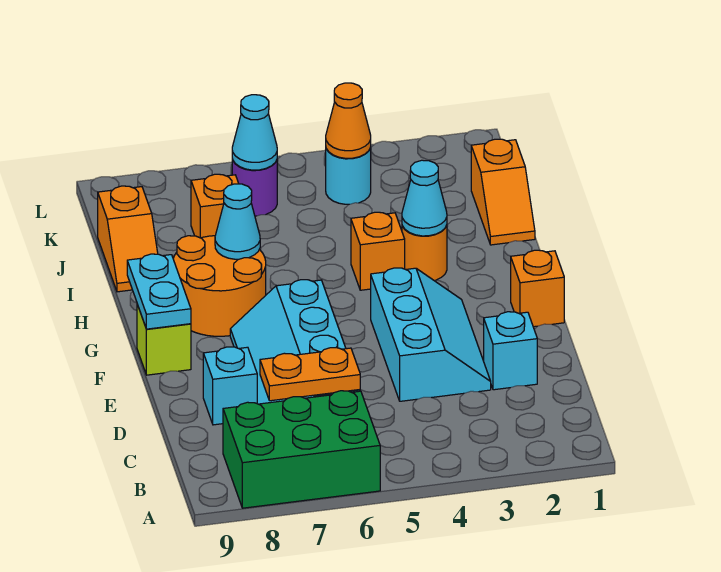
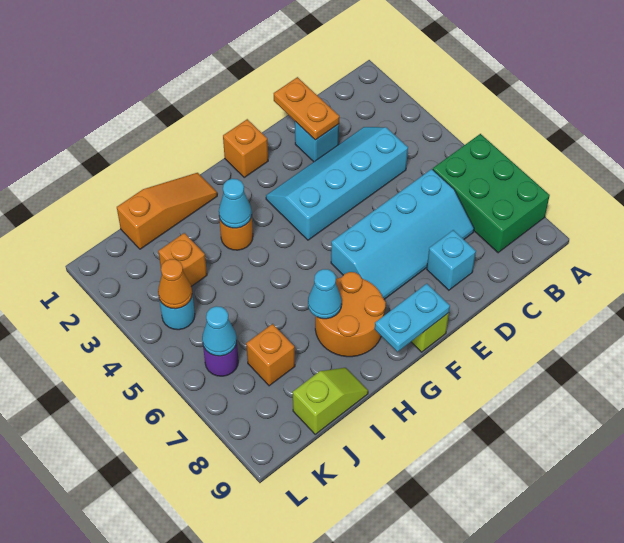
orange 1x2 plate [260,348,360,401] -> orange 1x2 plate moved to [274,77,339,140]
cyan 2x3 slope [371,268,491,401] -> cyan 2x4 slope [266,127,408,240]
orange 1x1 brick [351,212,405,290] -> orange 1x1 brick moved to [158,233,207,286]
orange 1x2 slope [471,139,535,245] -> orange 1x3 slope [117,173,217,249]
orange 1x2 slope [98,186,158,292] -> lime 1x2 slope [293,368,368,434]

